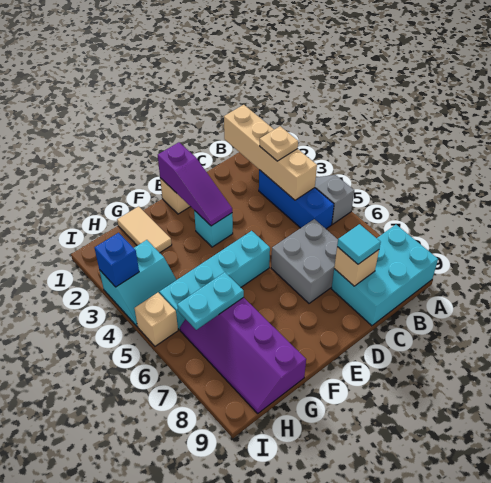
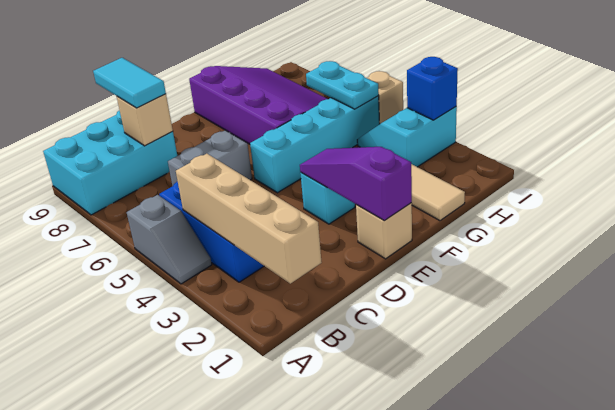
tan 1x1 plate [260,126,298,161] -> none
grey 2x2 brick [271,219,338,303] -> grey 1x2 brick [168,130,252,186]
cyan 1x1 tile [337,224,381,264] -> cyan 1x2 tile [93,58,166,108]
purple 2x4 slope [180,297,306,413] -> purple 3x4 slope [189,66,327,144]
cyan 1x2 plate [177,272,244,330] -> cyan 1x2 plate turned to [306,61,379,109]

